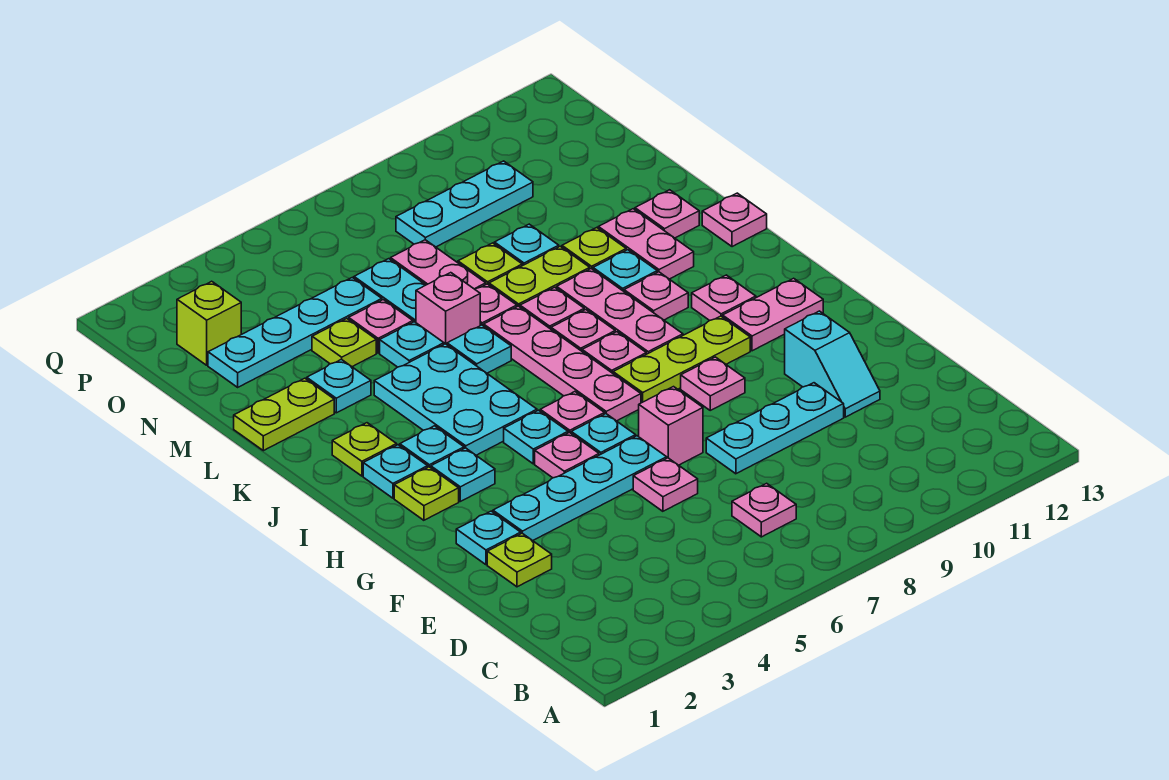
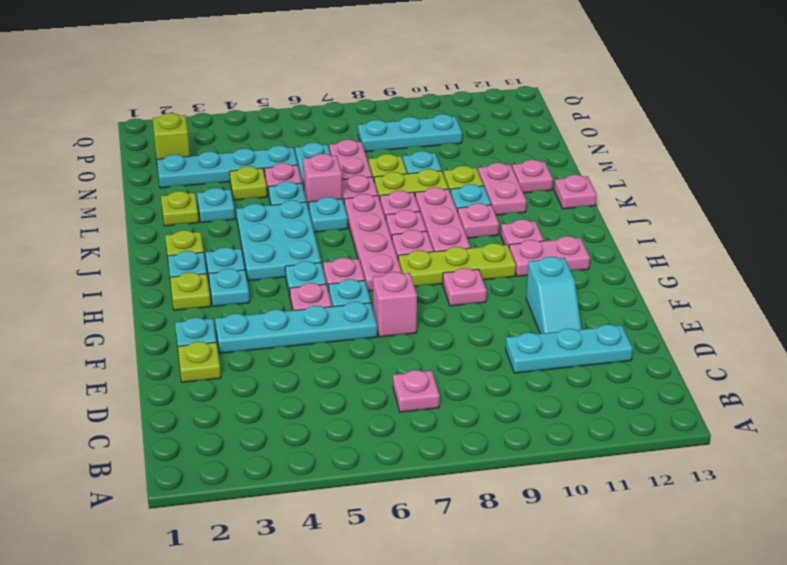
pink 1x1 plate [633,458,698,511] -> none
cyan 1x3 plate [706,383,844,474] -> cyan 1x3 plate moved to [506,324,633,373]
lime 1x2 plate [234,378,334,451] -> lime 1x1 plate [161,191,199,226]

